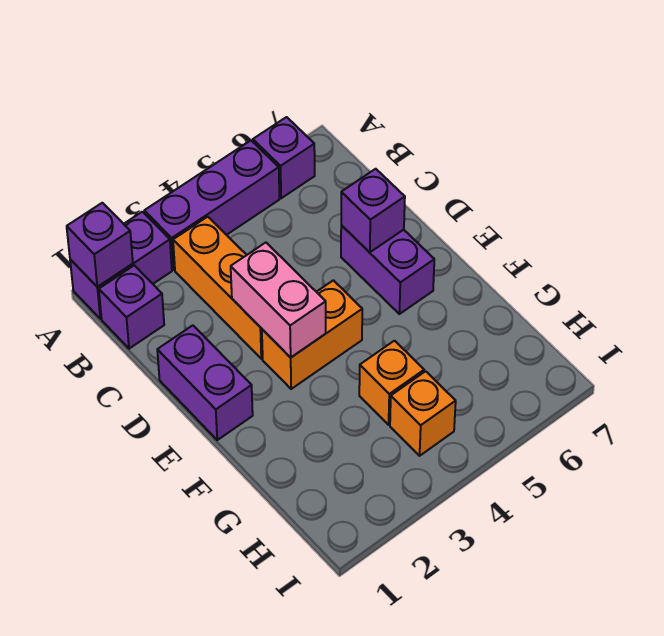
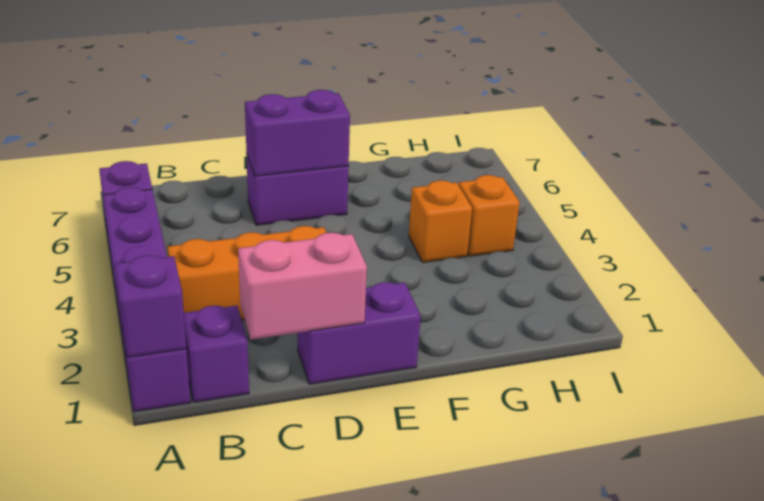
pink 1x2 brick [231,243,326,358] -> pink 1x2 brick moved to [238,233,367,339]
purple 1x1 brick [341,169,405,252] -> purple 1x2 brick [245,90,350,176]
orange 1x2 brick [262,280,362,389] -> none

